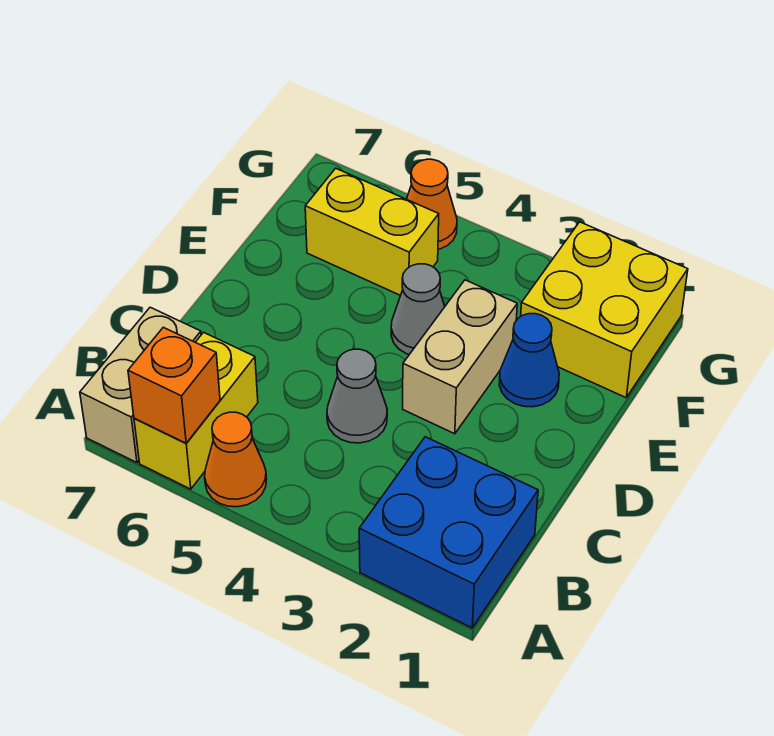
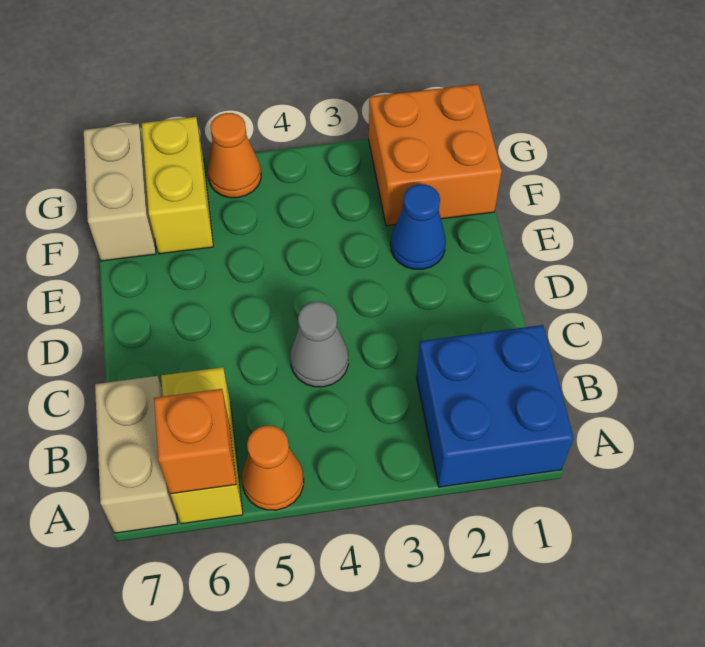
tan 1x2 brick [403,280,517,434] -> tan 1x2 brick moved to [84,123,156,261]
grey 1x1 cone [391,264,445,354] -> none
yellow 2x2 brick [521,222,688,398] -> orange 2x2 brick [369,84,502,226]
yellow 1x2 brick [305,168,439,296] -> yellow 1x2 brick turned to [142,117,213,254]

